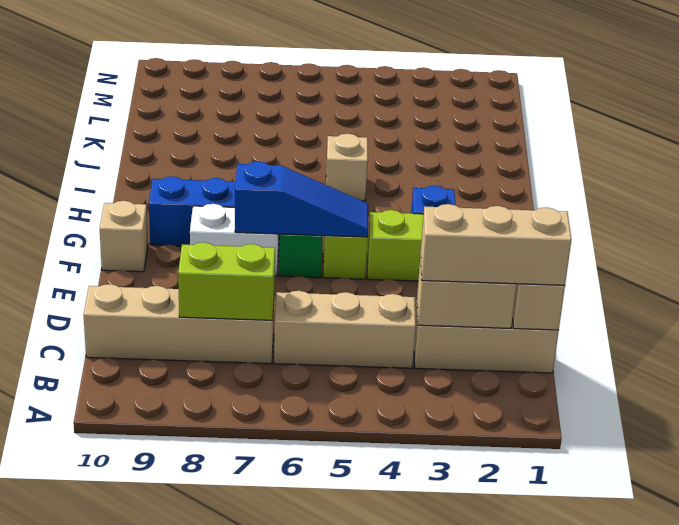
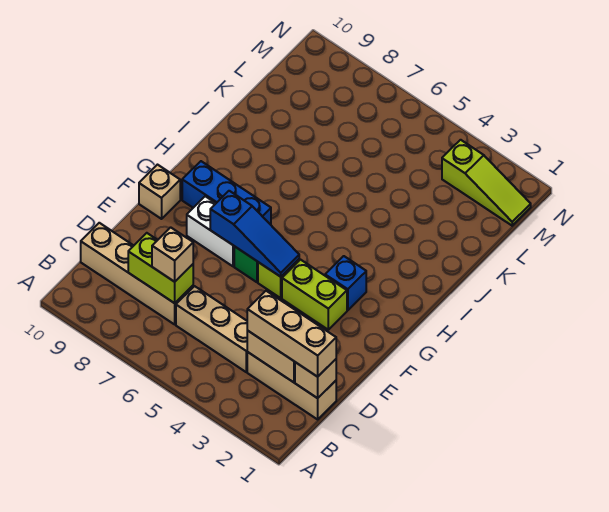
tan 1x1 brick [326,134,368,201] -> tan 1x1 brick moved to [152,227,193,282]
none -> lime 1x3 slope [442,140,531,226]

